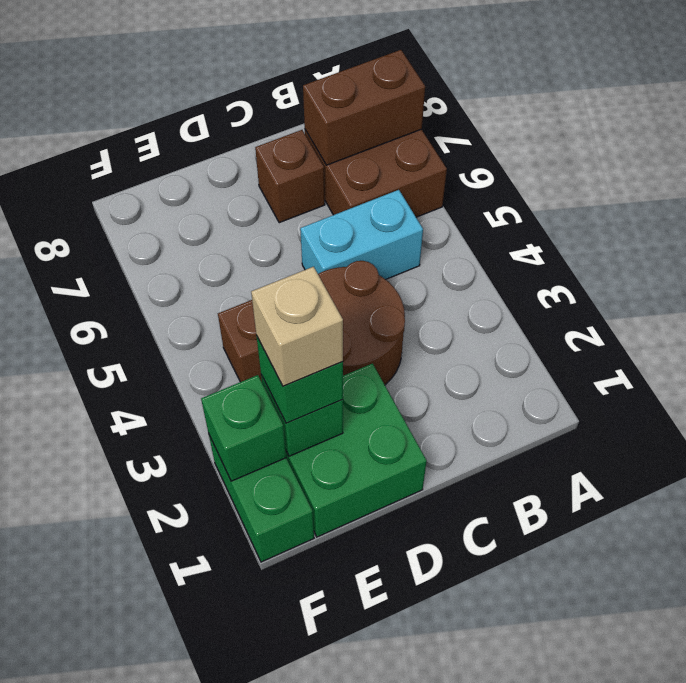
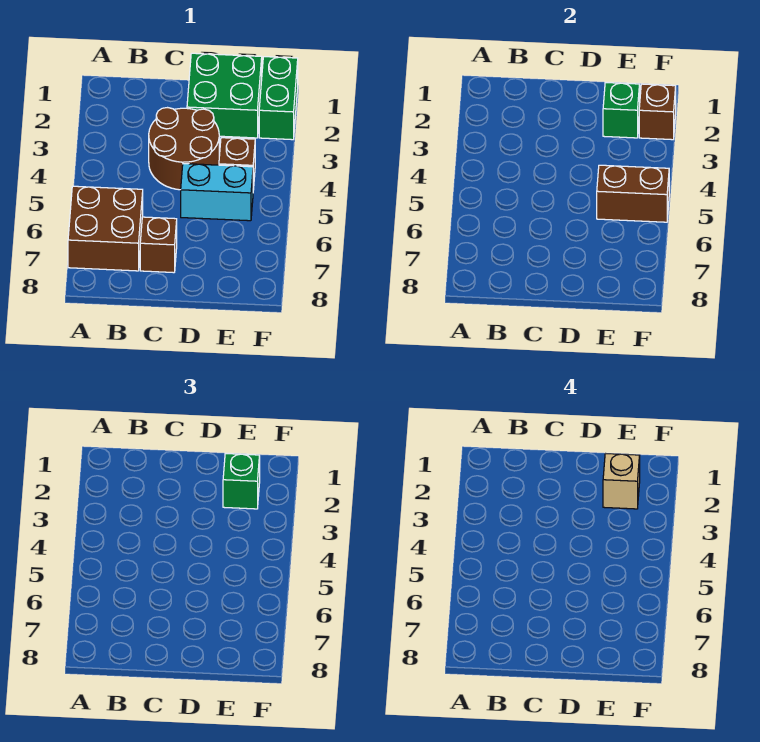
brown 1x2 brick [303,50,425,165] -> brown 1x2 brick moved to [597,165,669,222]
cyan 1x2 brick [300,190,423,280] -> cyan 1x2 brick moved to [181,164,253,221]
green 1x1 brick [201,375,286,481] -> brown 1x1 brick [639,84,676,140]

